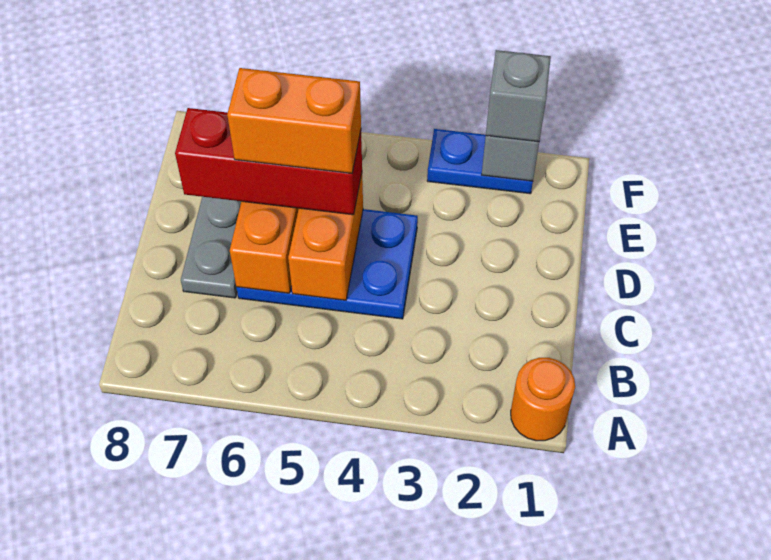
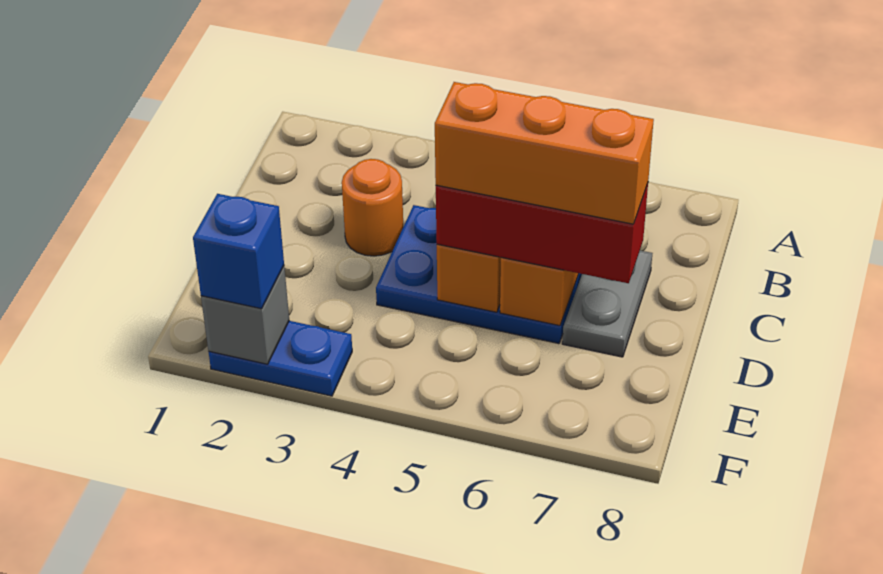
orange 1x1 round brick [511,358,575,441] -> orange 1x1 round brick moved to [342,159,403,256]
orange 1x2 brick [227,68,361,173] -> orange 1x3 brick [435,82,654,224]
grey 1x1 brick [486,50,551,142] -> blue 1x1 brick [193,194,284,309]

